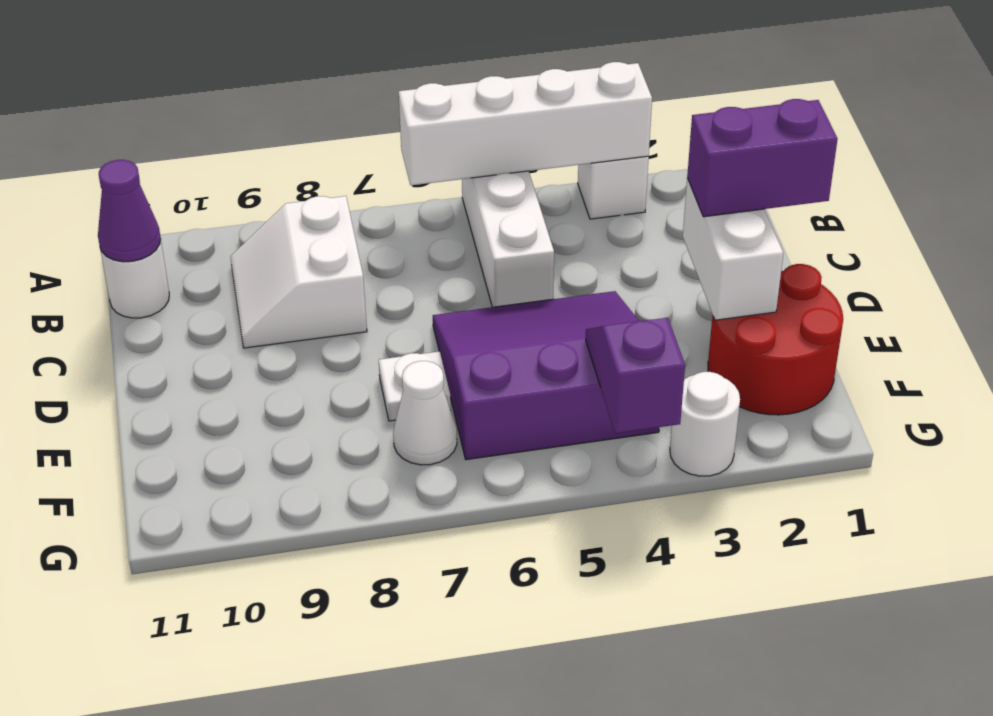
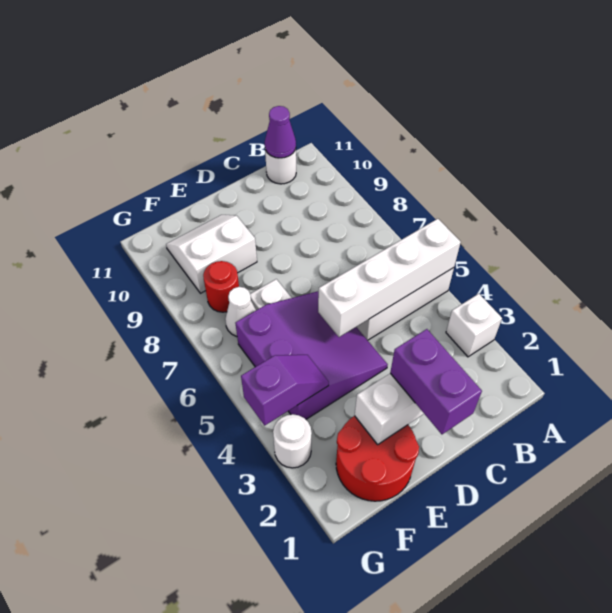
white 1x4 brick [399,62,652,185] -> white 1x4 brick turned to [318,219,461,337]
white 2x2 slope [230,196,367,348] -> white 2x2 slope moved to [166,215,257,293]
none -> red 1x1 round brick [203,261,239,312]

